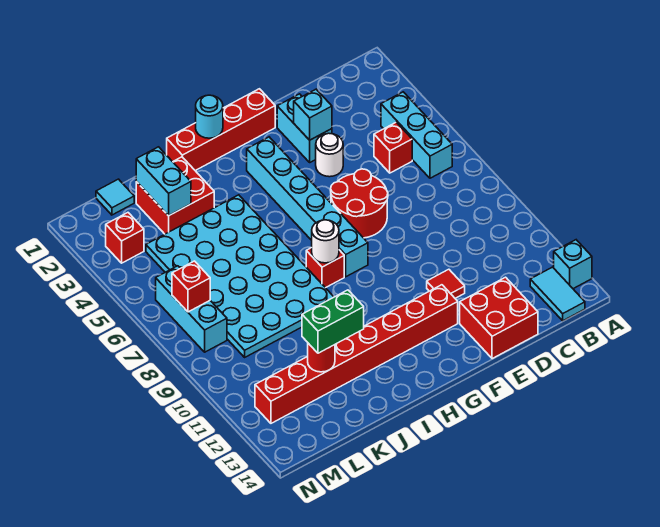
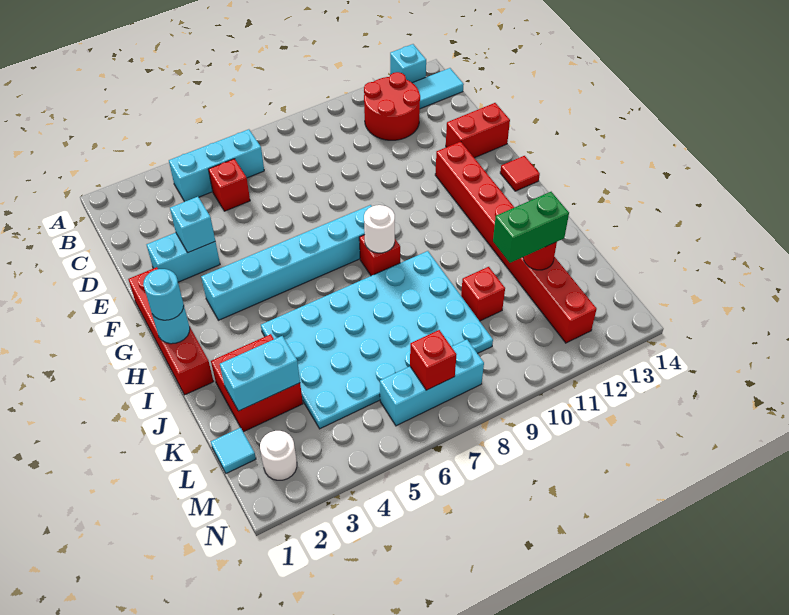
red 2x2 brick [460,277,538,359] -> red 1x2 brick [446,103,510,158]
white 1x1 round brick [316,133,343,177] -> white 1x1 round brick moved to [260,431,297,480]
red 2x2 round brick [331,169,388,238] -> red 2x2 round brick moved to [364,72,420,140]
red 1x1 tile [427,269,465,298] -> red 1x1 tile moved to [500,156,540,191]
none -> cyan 1x1 round brick [143,269,184,320]
green 1x2 brick [302,290,364,353] -> green 1x2 brick turned to [493,192,569,263]
red 1x1 brick [106,213,144,263] -> red 1x1 brick moved to [461,267,505,321]

